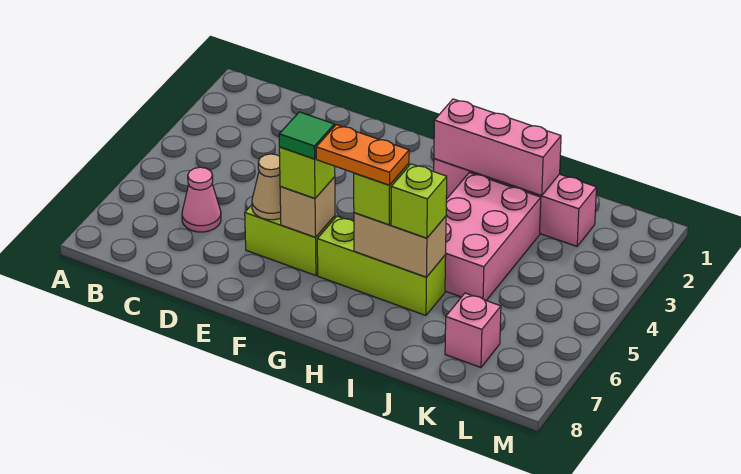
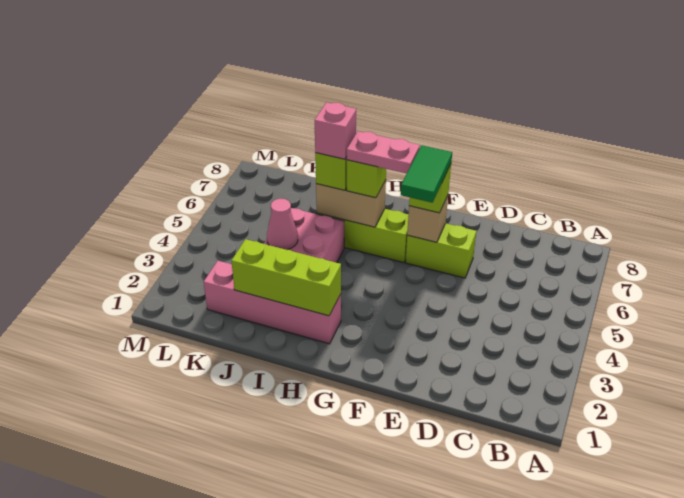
pink 1x1 cone [182,167,221,232] -> pink 1x1 cone moved to [267,199,298,250]
tan 1x1 cone [252,154,281,220] -> none
green 1x1 tile [279,112,334,159] -> green 1x2 tile [401,145,452,203]
orange 1x2 plate [316,125,409,185] -> pink 1x2 plate [346,131,420,173]
pink 1x3 brick [434,99,561,195] -> lime 1x3 brick [231,239,341,316]
pink 1x1 brick [445,293,501,368] -> pink 1x1 brick moved to [315,102,356,159]

